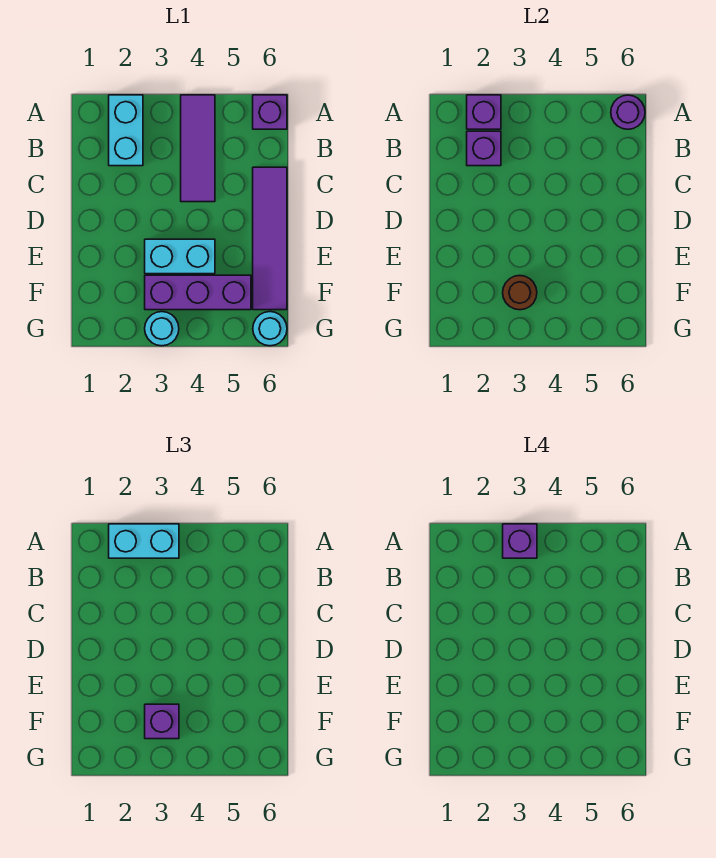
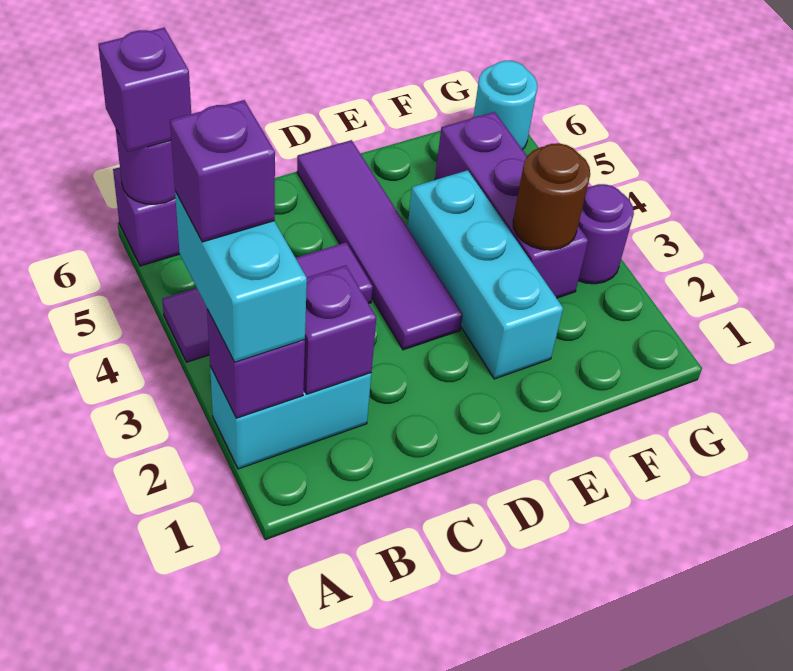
purple 1x4 tile [253,167,287,310] -> purple 1x4 tile turned to [297,140,463,350]
cyan 1x2 brick [145,239,215,274] -> cyan 1x3 brick [408,170,563,379]
purple 1x1 brick [145,704,179,739] -> purple 1x1 brick moved to [98,28,191,152]
cyan 1x1 round brick [145,312,179,346] -> purple 1x1 round brick [578,184,634,284]

